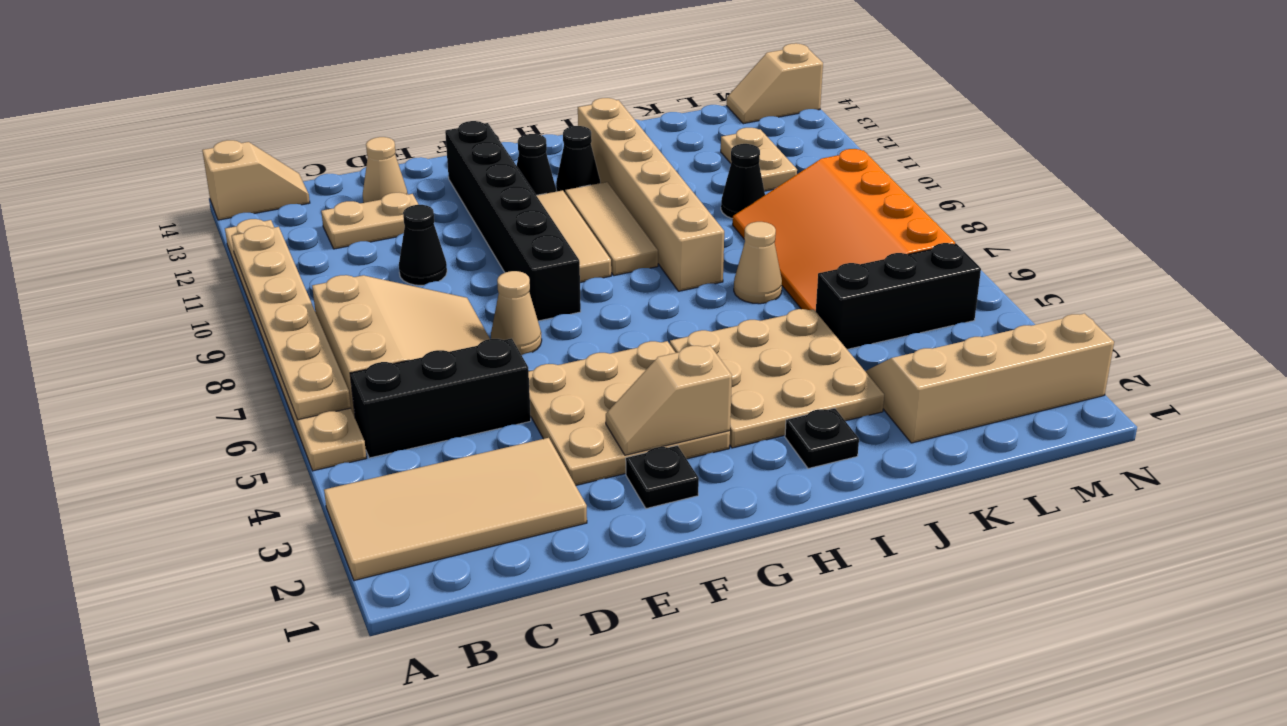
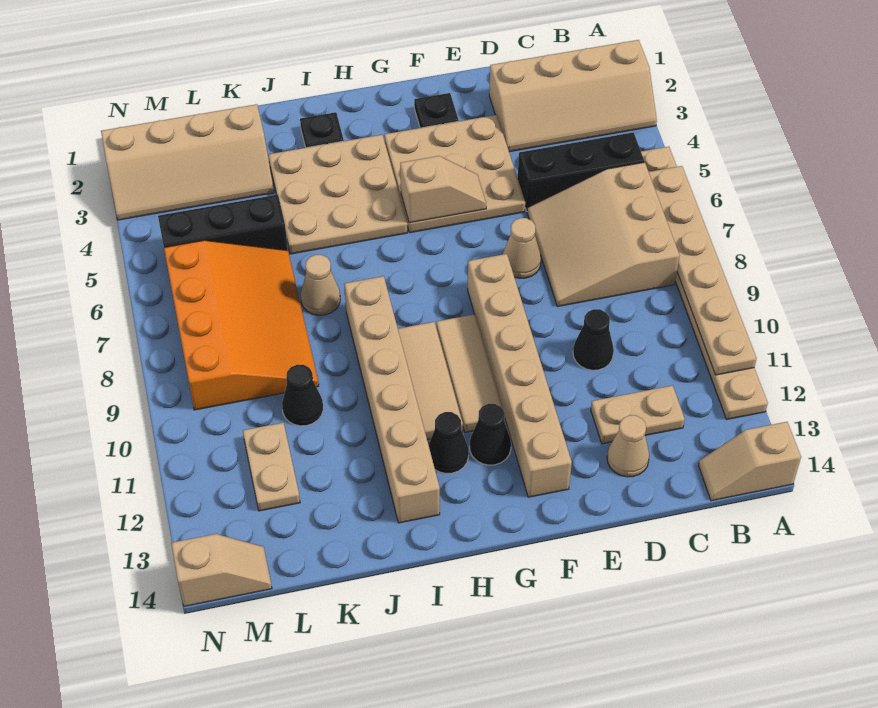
tan 2x4 tile [324,438,587,581] -> tan 2x4 slope [489,40,657,152]
tan 1x2 slope [606,345,732,455] -> tan 1x2 slope moved to [400,156,486,223]
black 1x6 brick [445,121,581,321] -> tan 1x6 brick [468,254,572,497]

